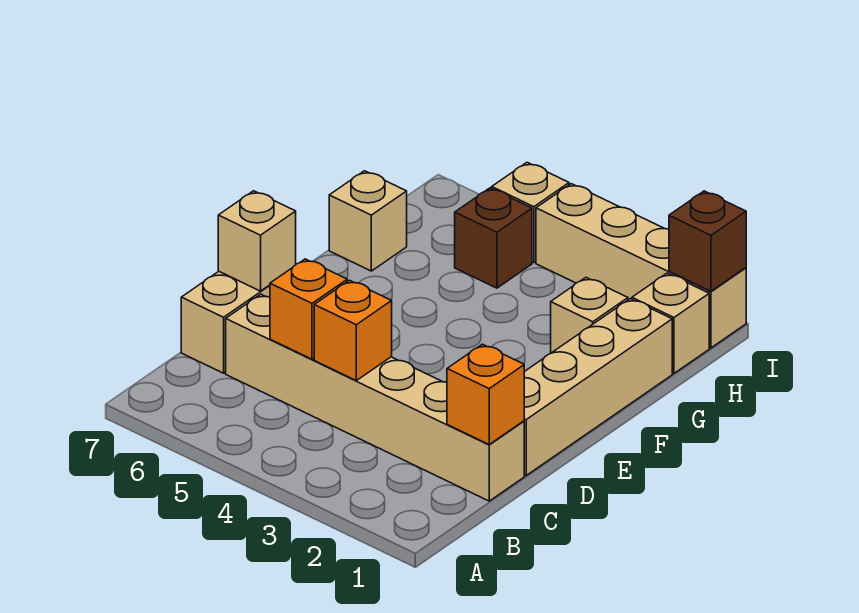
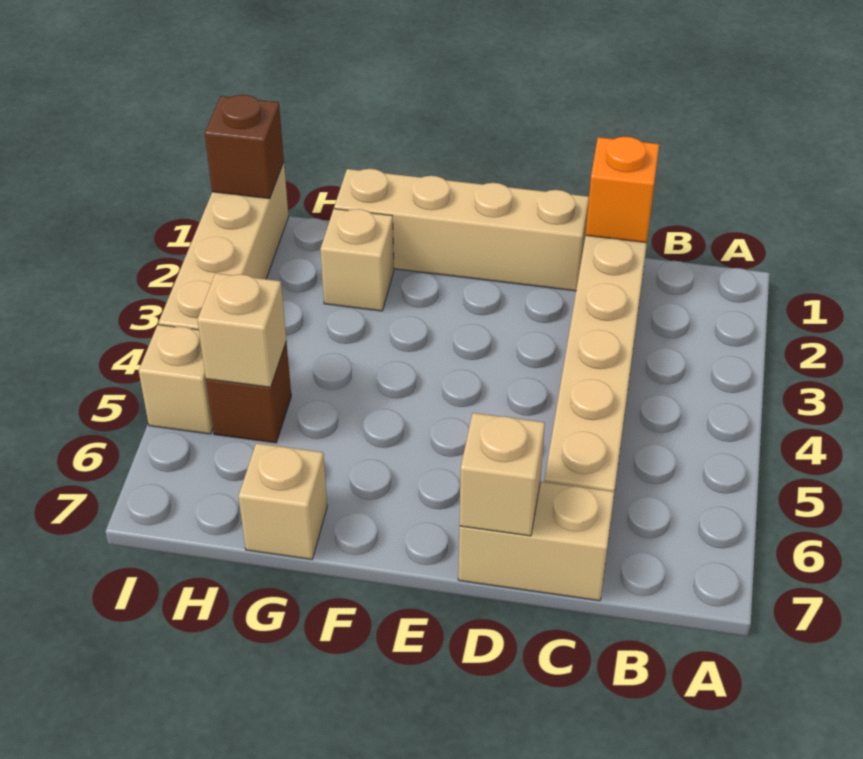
orange 1x1 brick [314,280,392,381] -> none
orange 1x1 brick [270,259,347,359] -> none
tan 1x1 brick [632,273,709,373] -> tan 1x1 brick moved to [197,273,286,387]

